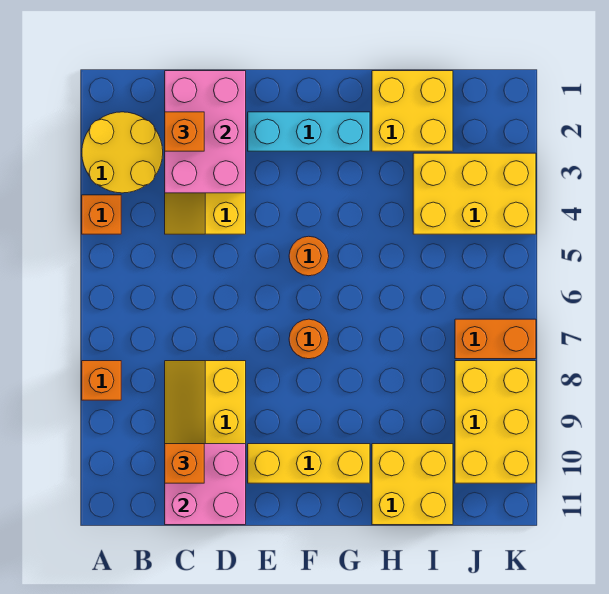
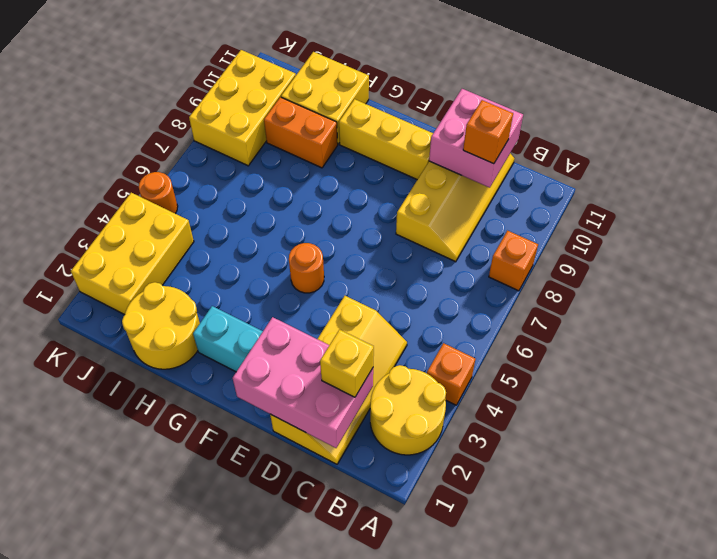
pink 2x3 brick [165,71,246,193] -> pink 2x3 brick turned to [232,317,373,448]
orange 1x1 brick [165,112,204,151] -> yellow 1x1 brick [320,330,374,397]
orange 1x1 round brick [289,319,329,359] -> orange 1x1 round brick moved to [139,172,178,214]
yellow 2x2 brick [372,71,453,151] -> yellow 2x2 round brick [122,282,200,369]
yellow 2x3 brick [413,153,536,234] -> yellow 2x3 brick turned to [71,193,194,315]
orange 1x2 brick [455,319,536,359] -> orange 1x2 brick moved to [264,97,338,168]

